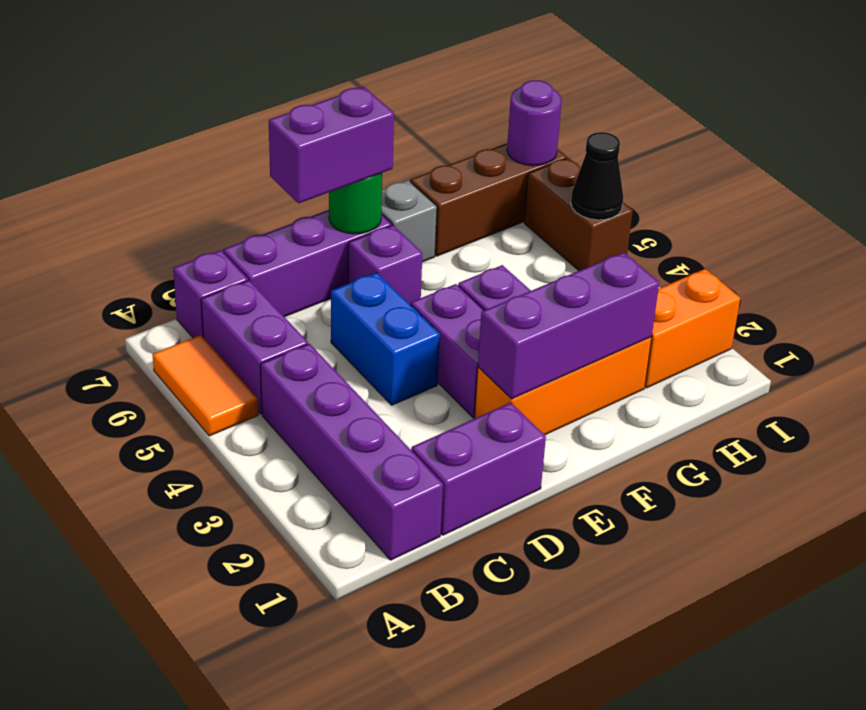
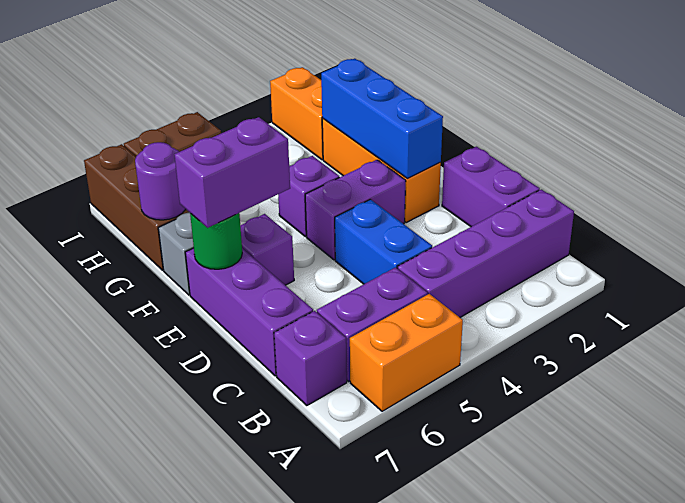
orange 1x2 tile [152,335,258,436] -> orange 1x2 brick [350,294,463,411]
blue 1x2 brick [331,273,440,405] -> blue 1x2 brick turned to [335,199,432,284]
purple 1x2 brick [269,87,394,204] -> purple 1x2 brick turned to [174,117,290,228]
purple 1x3 brick [478,252,659,399] -> blue 1x3 brick [321,59,443,178]
black 1x1 cone [571,132,623,220] -> none
purple 1x1 round brick [507,80,562,166] -> purple 1x1 round brick moved to [135,142,185,220]

